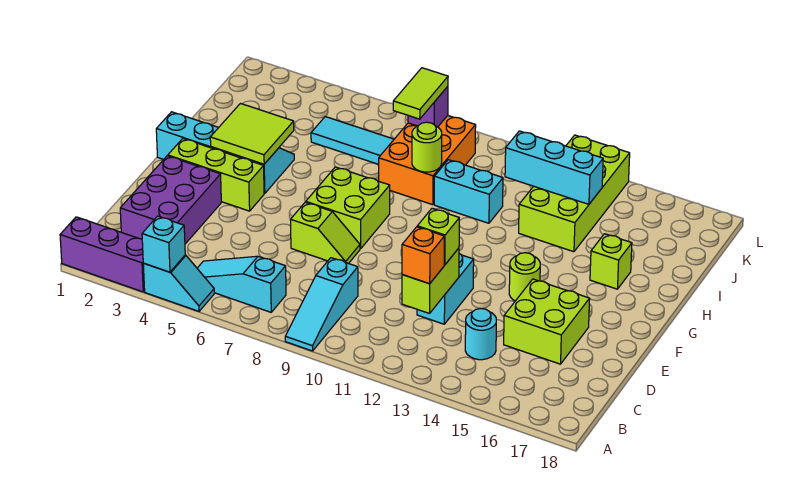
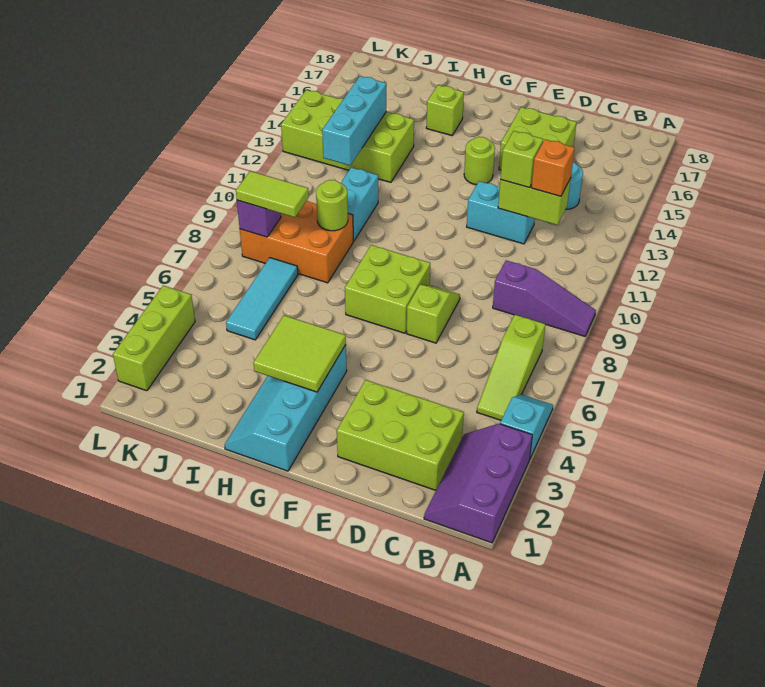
cyan 1x1 brick [142,216,185,272] -> none
cyan 1x3 slope [285,258,358,351] -> purple 1x3 slope [493,260,596,336]
cyan 1x3 slope [197,256,286,312] -> lime 1x3 slope [477,315,545,420]
purple 2x3 brick [120,156,221,244] -> lime 2x3 brick [337,380,464,490]
lime 1x3 brick [168,139,264,211] -> lime 1x3 brick moved to [113,286,195,391]

